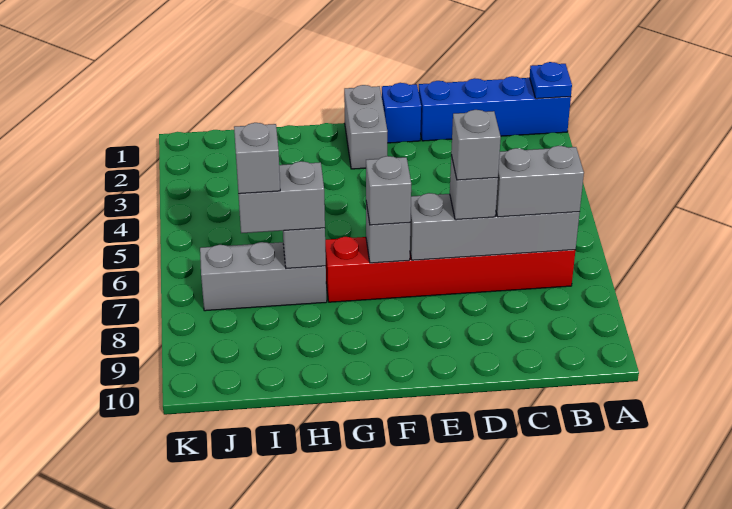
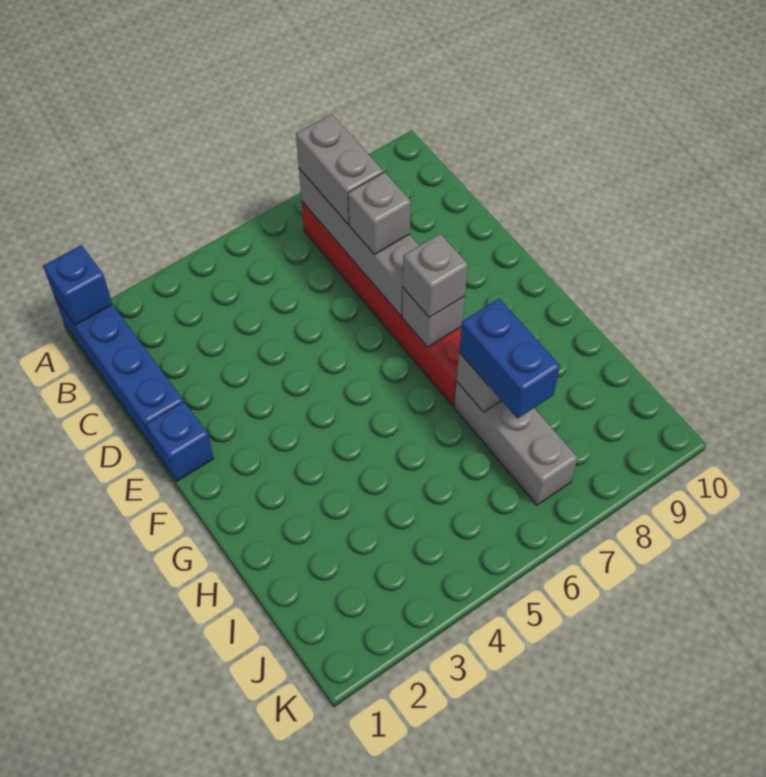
blue 1x1 plate [530,62,572,99] -> blue 1x1 brick [43,245,112,325]
grey 1x1 brick [451,110,501,180] -> none
grey 1x2 brick [344,85,387,169] -> none
grey 1x2 brick [238,161,325,233] -> blue 1x2 brick [459,299,560,419]
grey 1x1 brick [234,123,280,194] -> none

